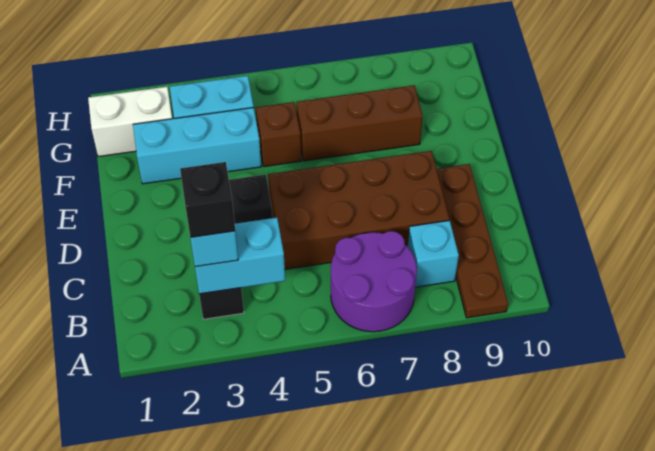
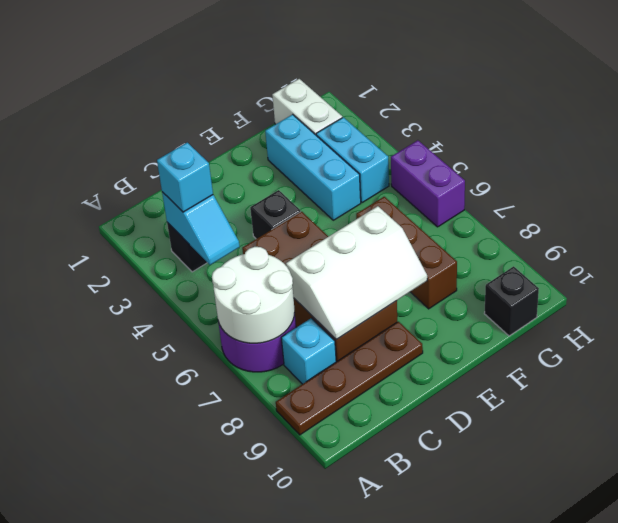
none -> white 2x2 round brick [212,247,295,343]
cyan 1x2 brick [195,218,285,294] -> cyan 1x2 slope [162,192,240,265]
black 1x1 brick [180,162,235,237] -> black 1x1 brick moved to [484,266,539,336]
none -> white 2x3 slope [286,206,427,340]
brown 1x1 brick [256,102,301,167] -> none
none -> purple 1x2 brick [391,140,465,227]

